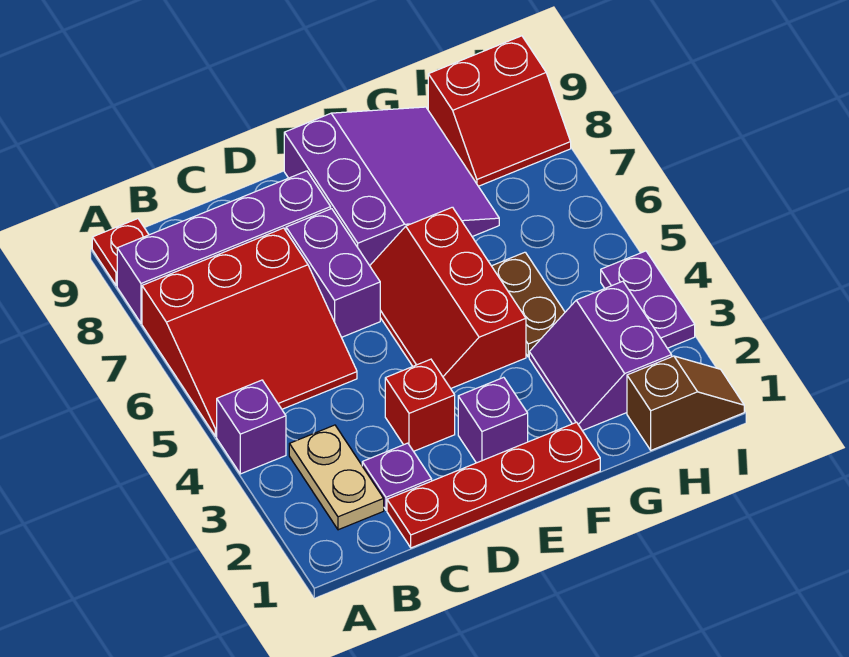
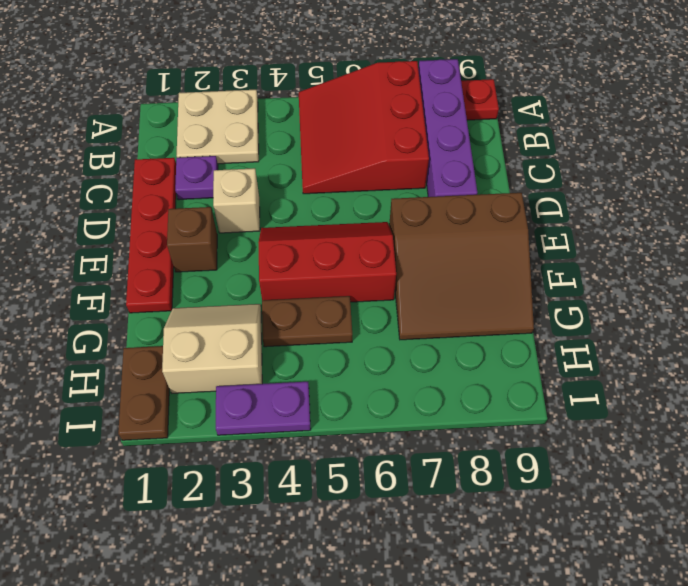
purple 1x1 brick [217,380,286,474] -> none
tan 1x2 plate [289,425,384,530] -> tan 2x2 plate [177,90,259,164]
red 1x1 brick [385,359,455,451] -> tan 1x1 brick [213,168,260,233]
purple 1x2 brick [286,209,380,337] -> none
purple 1x1 brick [458,377,528,463] -> brown 1x1 brick [167,207,217,272]
purple 3x3 slope [284,107,499,266] -> brown 3x3 slope [389,193,534,340]
purple 2x2 slope [529,281,672,431] -> tan 2x2 slope [162,304,262,393]
brown 1x2 slope [627,356,744,450] -> brown 1x2 plate [118,346,169,440]
red 2x2 slope [428,36,571,186] -> none

